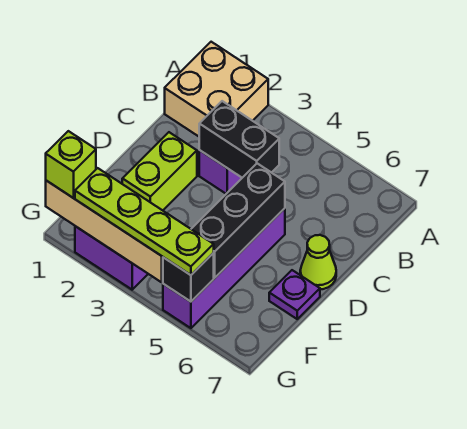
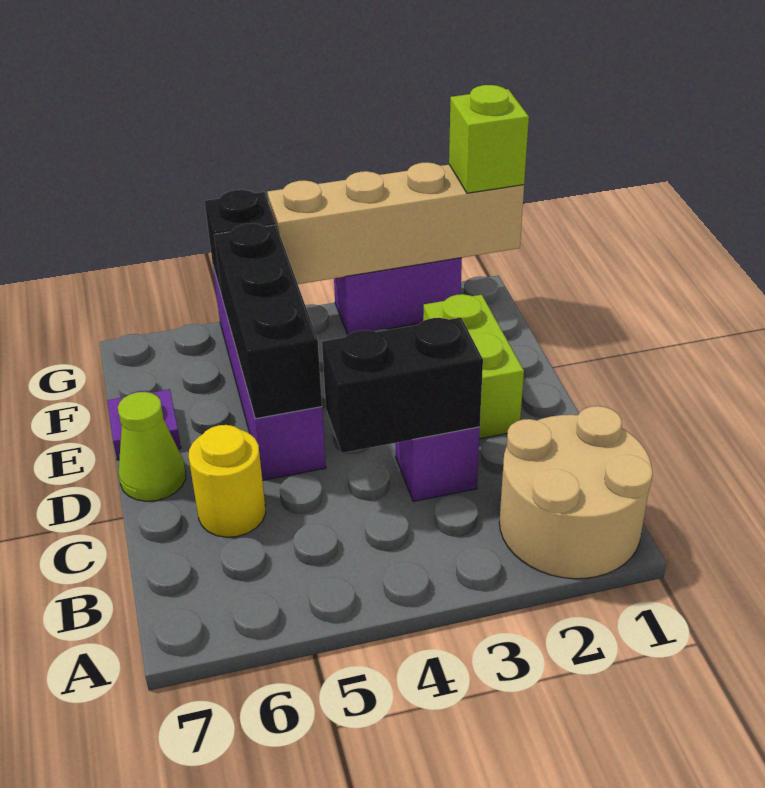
tan 2x2 brick [165,42,268,136] -> tan 2x2 round brick [499,406,653,579]
none -> yellow 1x1 round brick [189,425,266,537]
lime 1x4 plate [75,168,214,275] -> none

